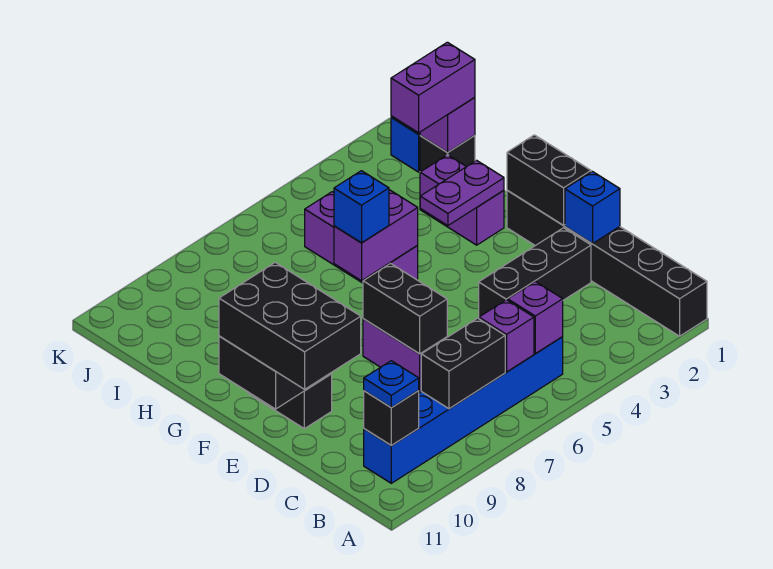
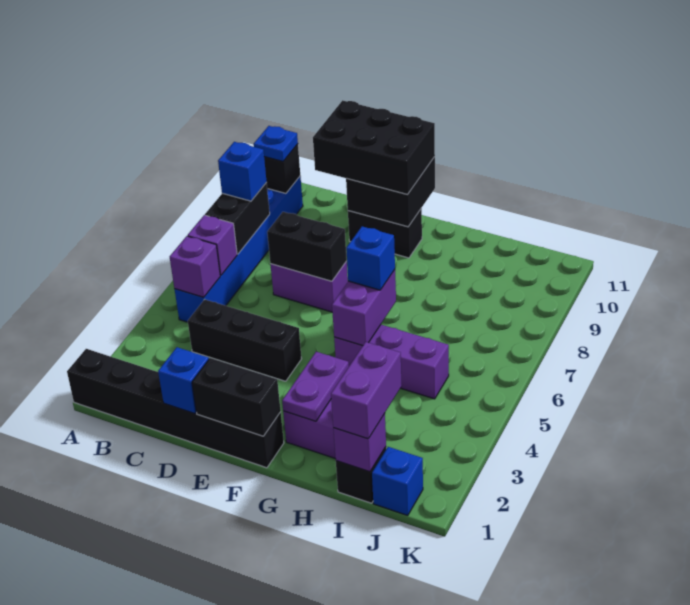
none -> blue 1x1 brick [218,142,267,201]
black 1x3 brick [479,228,591,317] -> black 1x3 brick turned to [188,299,302,381]

